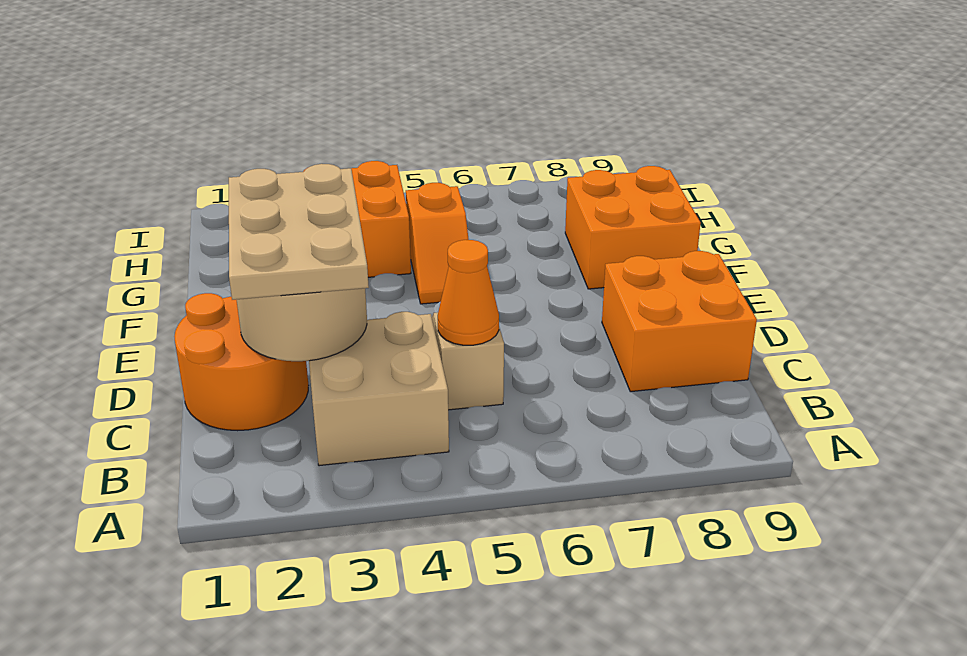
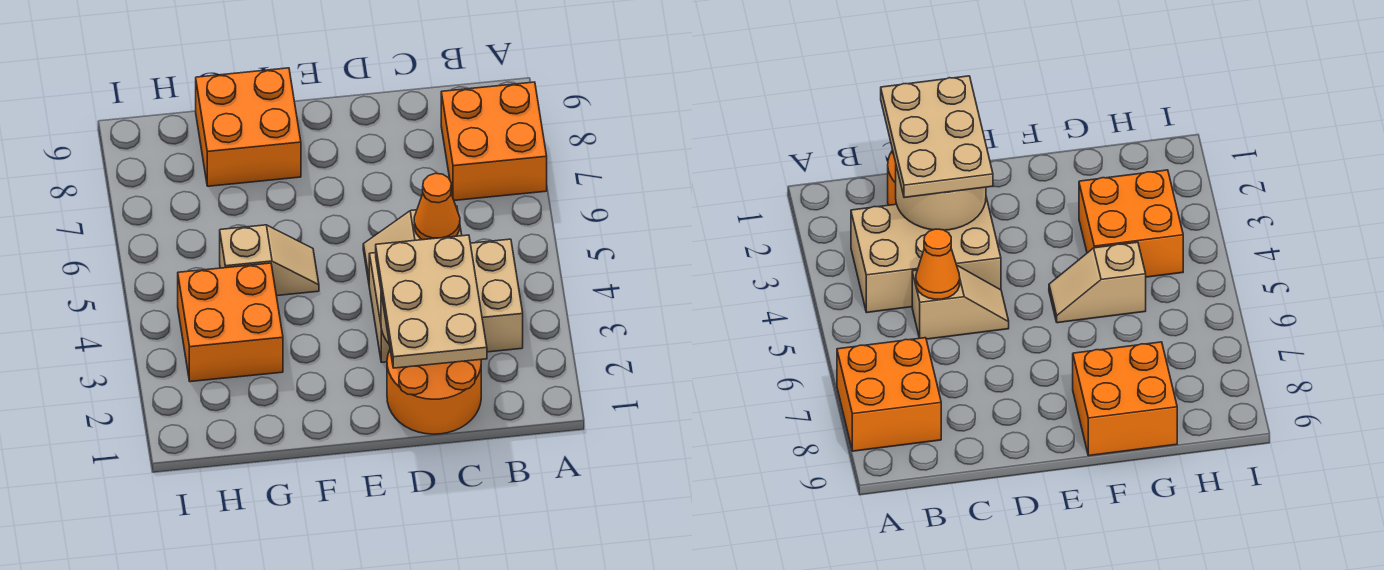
tan 2x2 brick [309,312,449,466] -> tan 2x3 brick [369,239,523,362]
tan 2x3 plate [229,164,369,300] -> tan 2x3 plate turned to [376,235,487,368]
orange 2x2 brick [602,251,757,392] -> orange 2x2 brick moved to [441,82,547,201]
orange 1x2 slope [406,183,469,304] -> tan 1x2 slope [220,225,319,296]

